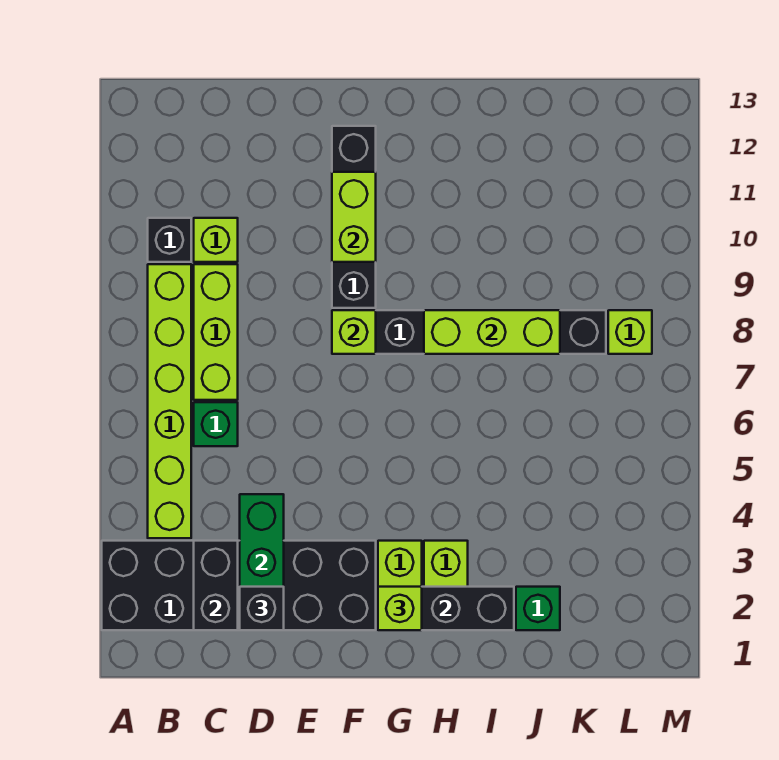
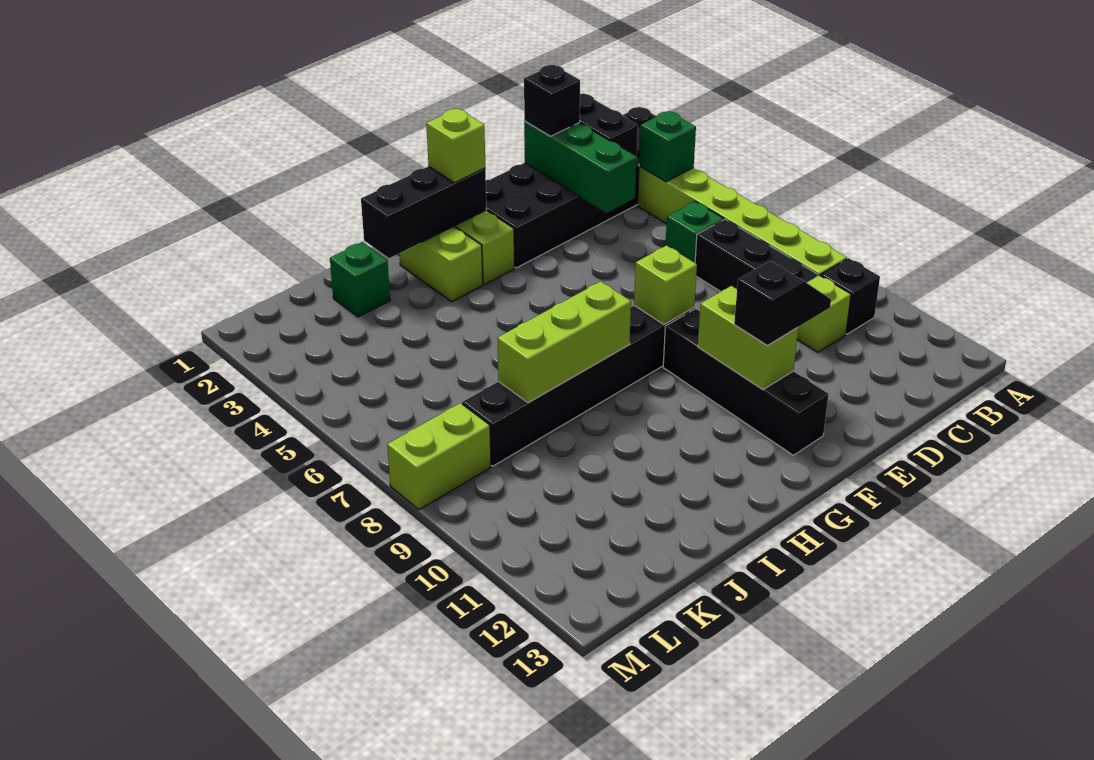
none -> green 1x1 brick [639,111,696,182]
lime 1x3 brick [194,264,238,400] -> black 1x3 brick [695,219,818,292]
none -> black 1x2 slope [734,261,831,346]
lime 1x1 brick [608,310,652,354] -> lime 1x2 brick [387,403,491,510]

